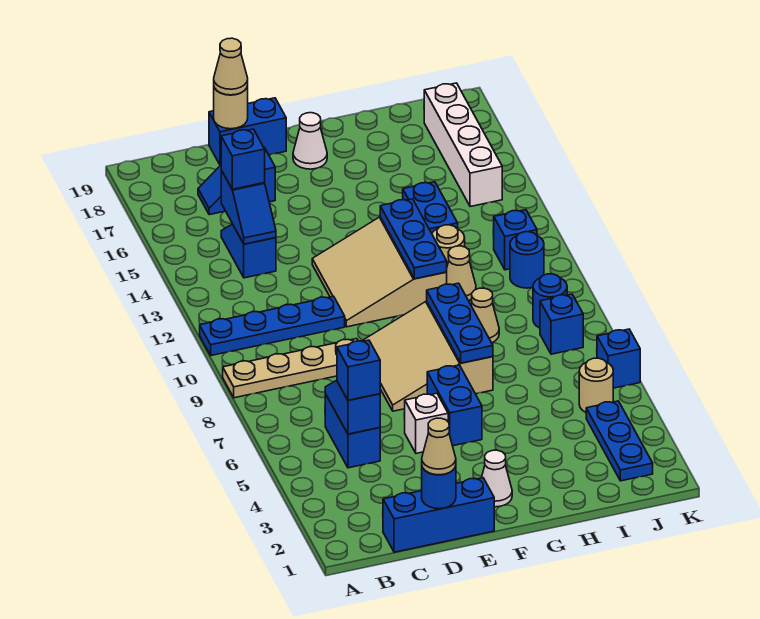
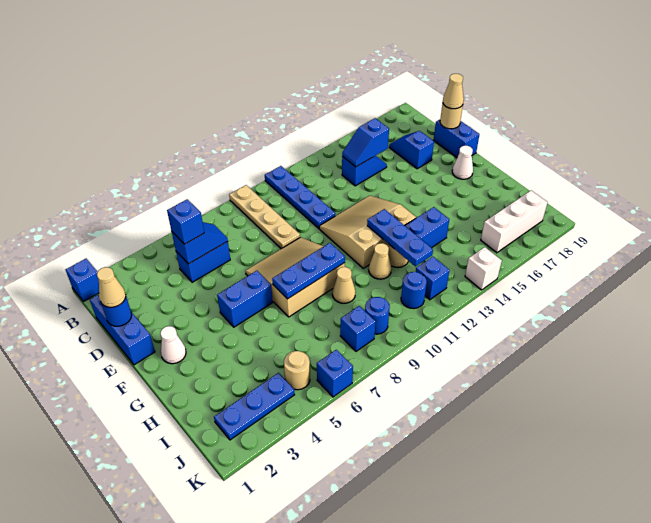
blue 1x1 brick [221,129,265,189] -> blue 1x1 brick moved to [66,259,99,302]
white 1x1 brick [404,393,448,453] -> white 1x1 brick moved to [465,247,502,290]
blue 1x3 plate [380,199,447,279] -> blue 1x3 plate turned to [367,209,433,266]
white 1x4 brick [424,83,502,207] -> white 1x3 brick [481,191,548,253]

